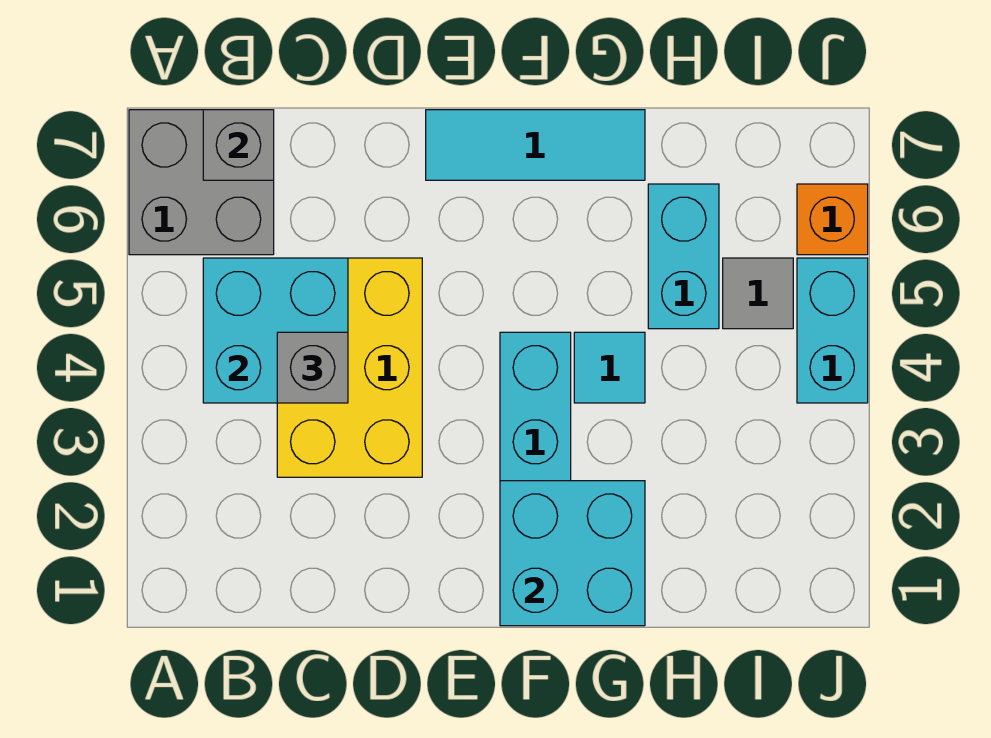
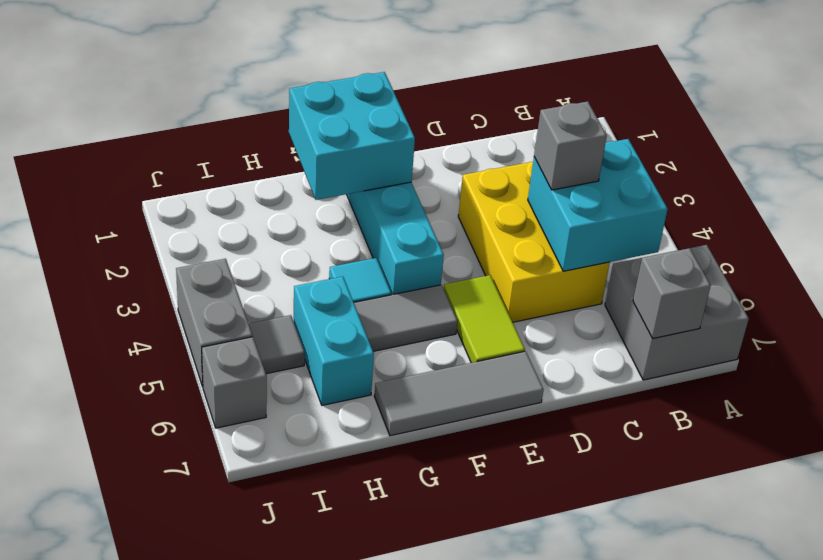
none -> lime 1x2 tile [444,275,525,363]
cyan 1x3 tile [426,110,645,180] -> grey 1x3 tile [374,351,544,436]
none -> grey 1x2 tile [354,285,457,351]
cyan 1x2 brick [797,258,868,403] -> grey 1x2 brick [176,259,252,387]
orange 1x1 brick [797,184,868,255] -> grey 1x1 brick [202,337,267,428]

